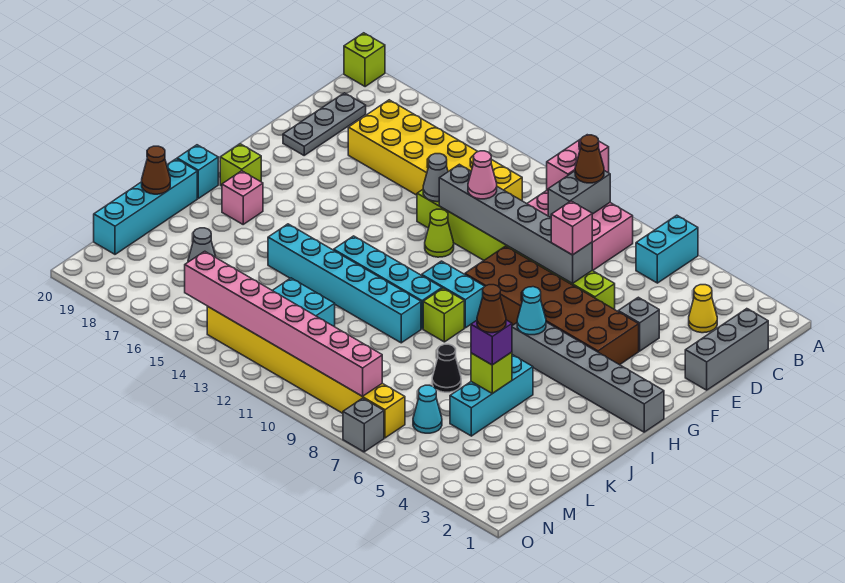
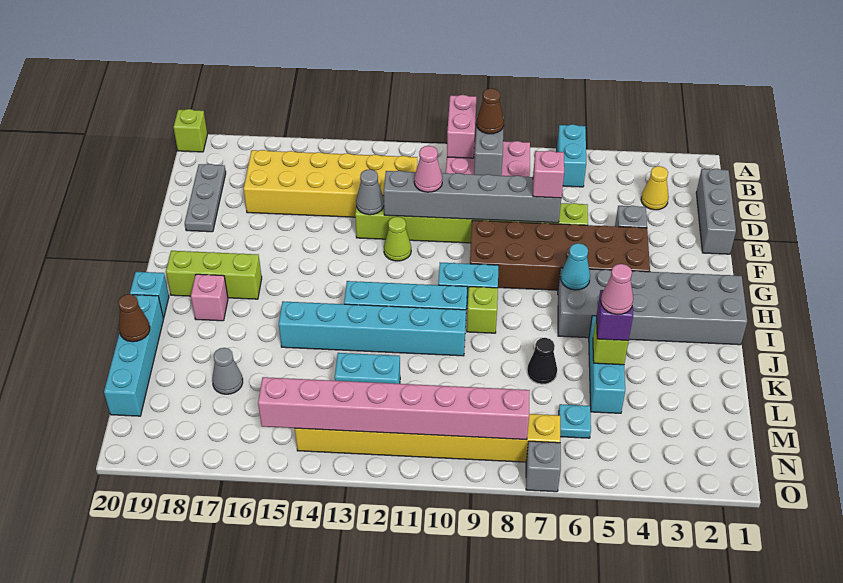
grey 1x6 brick [512,322,664,432] -> grey 2x6 brick [558,268,747,345]
lime 1x1 brick [220,144,261,186] -> lime 1x3 brick [166,251,262,299]
brown 1x1 cone [477,285,506,333] -> pink 1x1 cone [601,264,633,315]
cyan 1x1 cone [413,385,442,433] -> cyan 1x1 plate [559,404,591,438]

